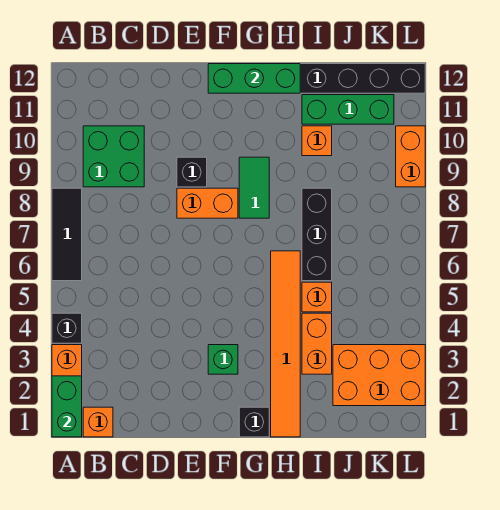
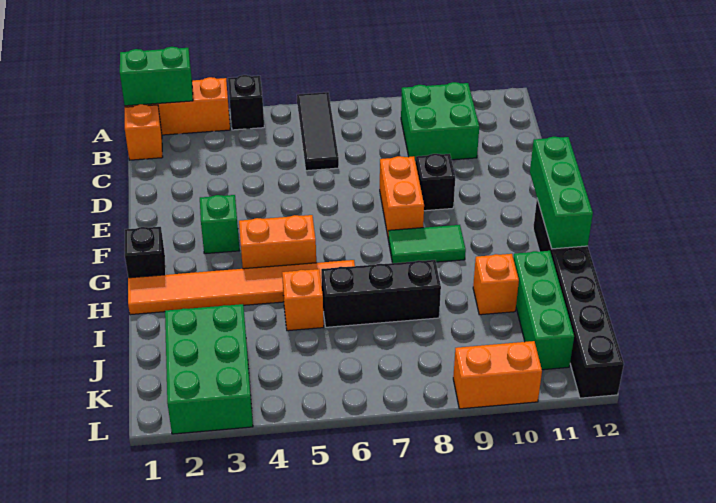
black 1x3 tile [52,188,82,281] -> black 1x3 tile turned to [297,92,339,171]
orange 1x2 brick [302,313,332,374] -> orange 1x2 brick moved to [239,215,316,269]
orange 2x3 brick [333,345,425,406] -> green 2x3 brick [165,304,253,434]

